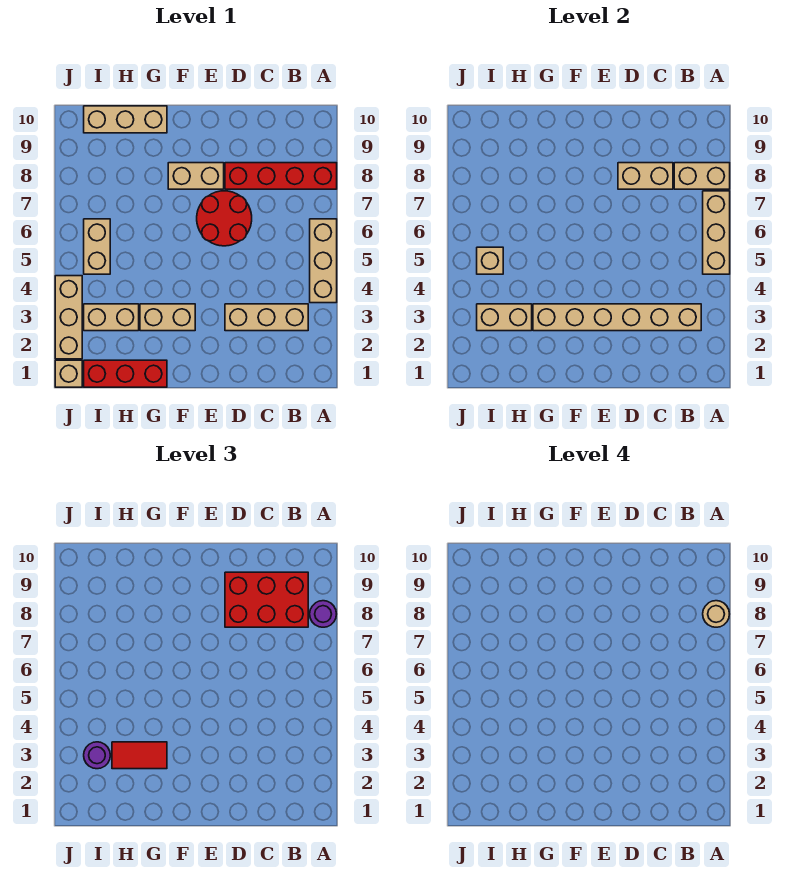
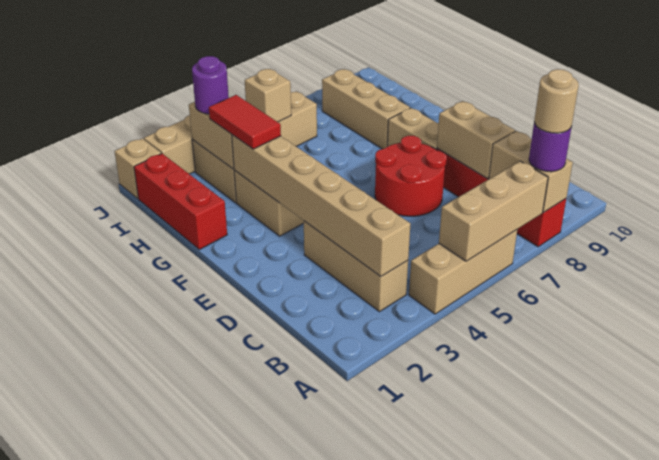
red 2x3 brick [225,572,308,627] -> none
tan 1x3 brick [84,106,167,133] -> tan 1x3 brick moved to [322,69,410,149]

